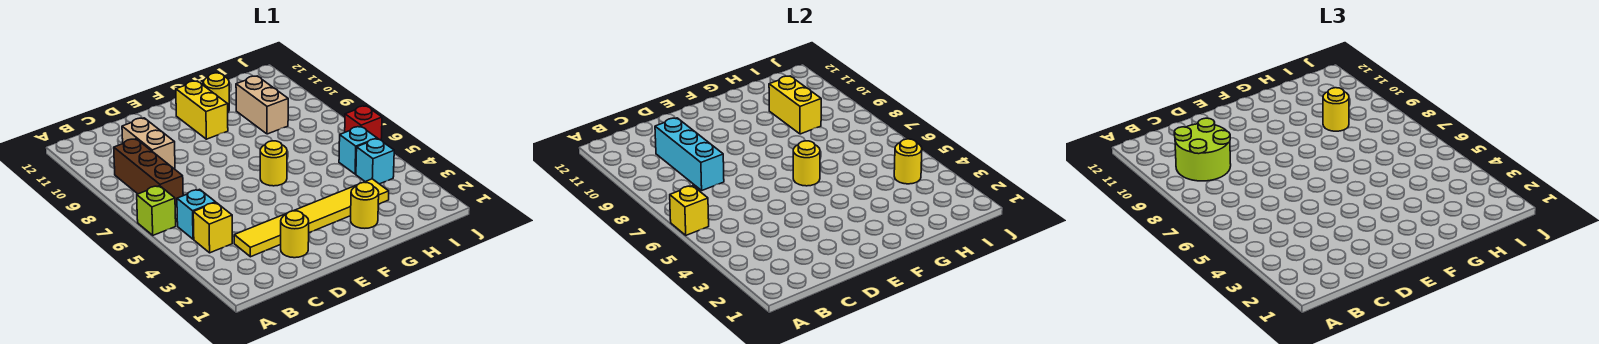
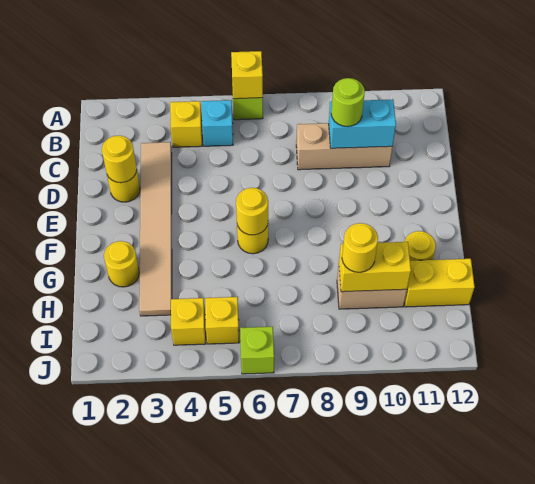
brown 1x3 brick [114,139,183,207] -> none
lime 2x2 round brick [1174,118,1231,181] -> lime 1x1 round brick [331,78,365,127]
yellow 1x6 tile [234,179,389,257] -> tan 1x6 tile [139,142,172,316]
cyan 1x3 brick [655,118,724,190] -> cyan 1x2 brick [329,99,396,148]
tan 1x2 brick [122,118,175,169] -> tan 1x3 brick [296,123,393,170]
yellow 1x2 brick [176,81,228,139] -> yellow 1x2 brick moved to [404,259,475,307]
cyan 1x1 brick [356,139,394,184] -> yellow 1x1 brick [171,298,206,345]
yellow 1x1 round brick [894,139,922,184] -> yellow 1x1 round brick moved to [102,136,137,183]
cyan 1x1 brick [339,126,377,174] -> yellow 1x1 brick [205,297,239,344]
red 1x1 brick [345,106,382,140] -> lime 1x1 brick [240,327,274,374]

